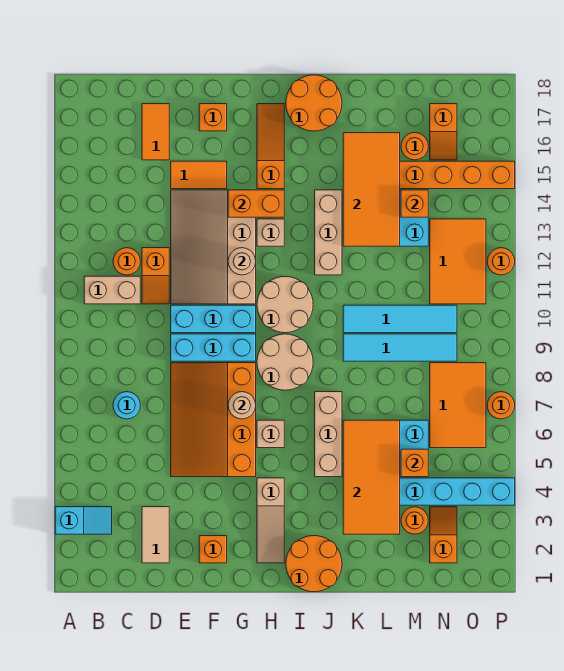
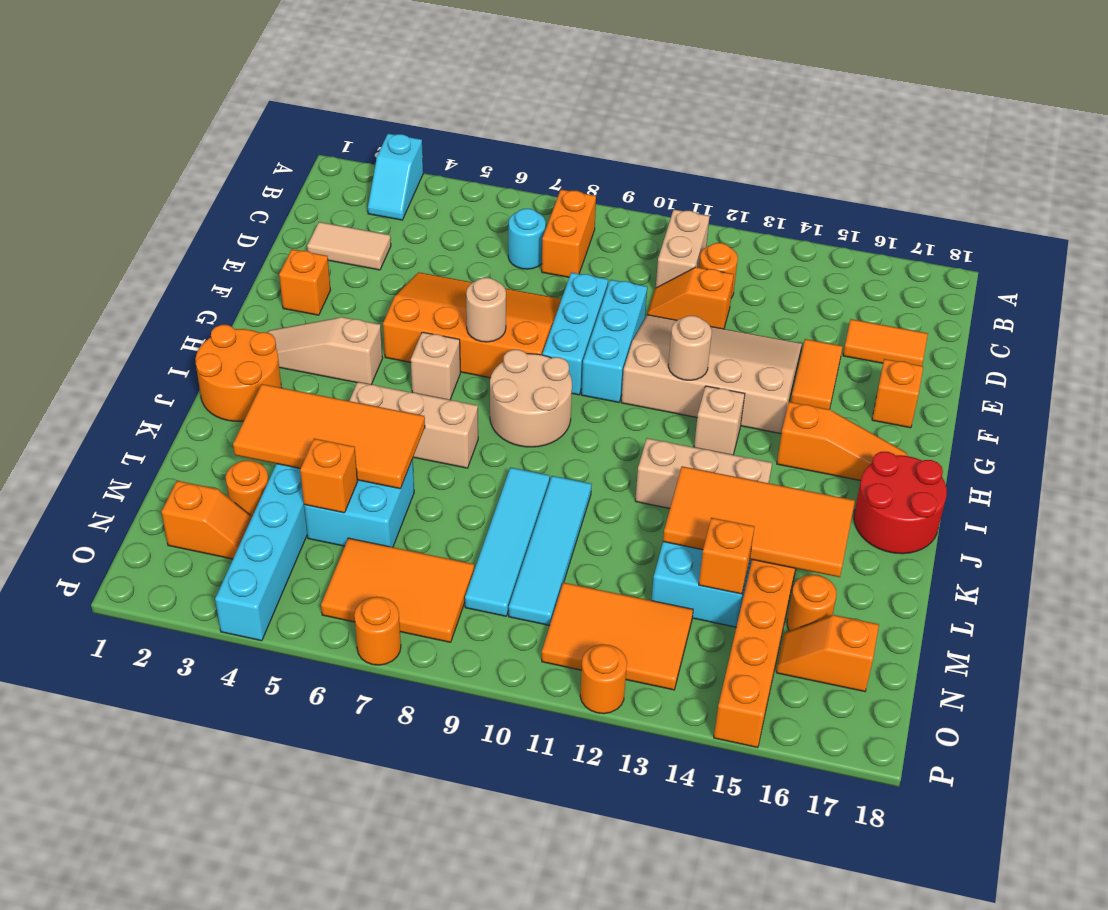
orange 1x2 brick [228,190,284,217] -> orange 1x2 brick moved to [542,190,596,277]
tan 2x2 round brick [257,276,313,333] -> none
orange 2x2 round brick [286,75,342,131] -> red 2x2 round brick [854,452,947,554]

